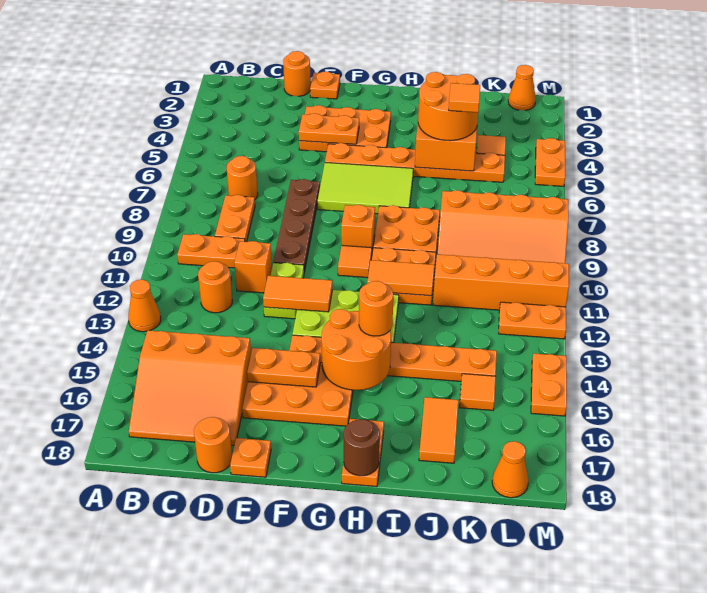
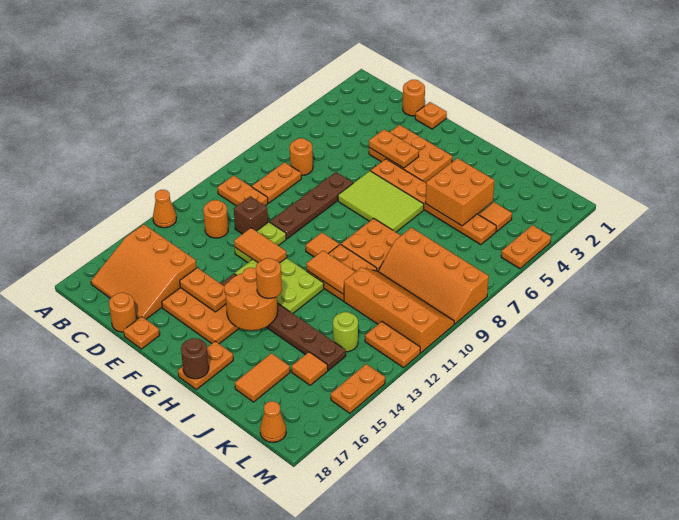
orange 1x1 brick [234,241,272,293] -> brown 1x1 brick [234,196,268,234]
orange 1x6 plate [289,335,497,381] -> brown 1x6 plate [220,274,346,370]
orange 1x1 brick [341,205,375,251] -> none
orange 2x2 round brick [418,72,478,141] -> none
orange 1x1 tile [449,83,480,113] -> none
none -> lime 1x1 round brick [333,312,358,352]
orange 1x1 cone [508,65,536,111] -> none

